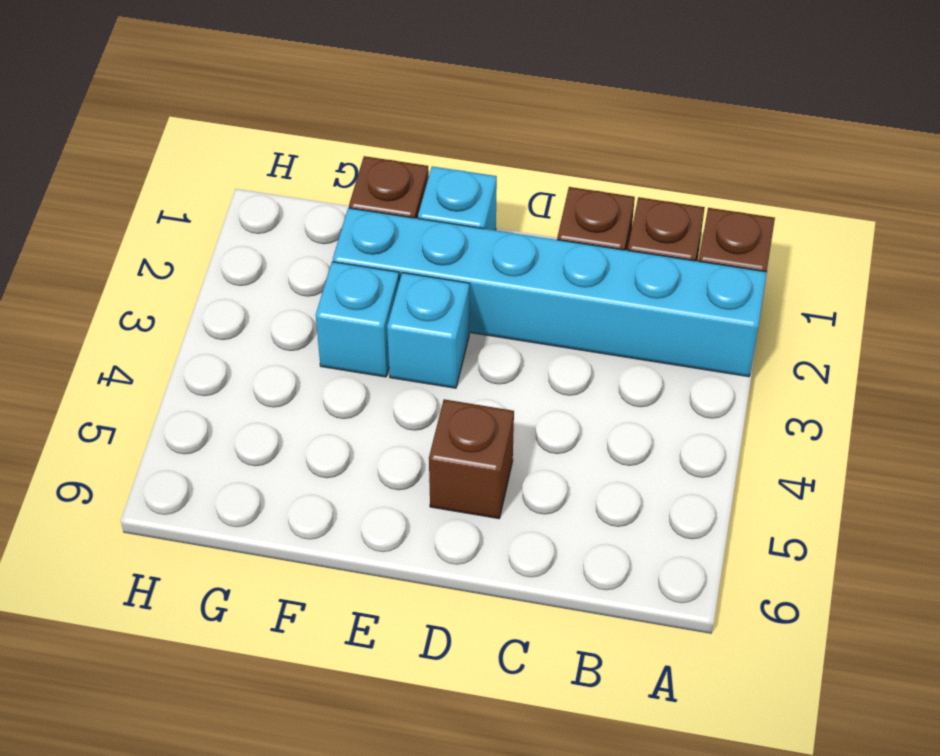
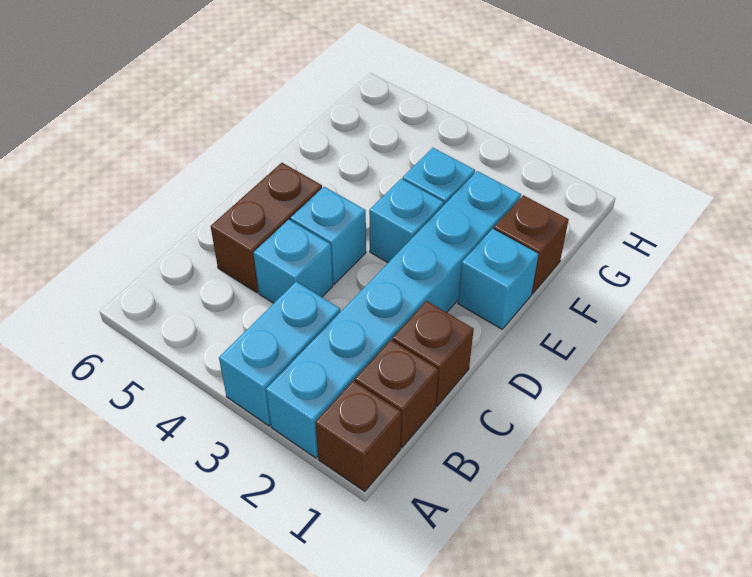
none -> cyan 1x2 brick [219,282,340,426]
none -> cyan 1x1 brick [254,220,333,303]
none -> cyan 1x1 brick [291,187,366,284]
brown 1x1 brick [429,399,514,519] -> brown 1x2 brick [211,163,322,293]

